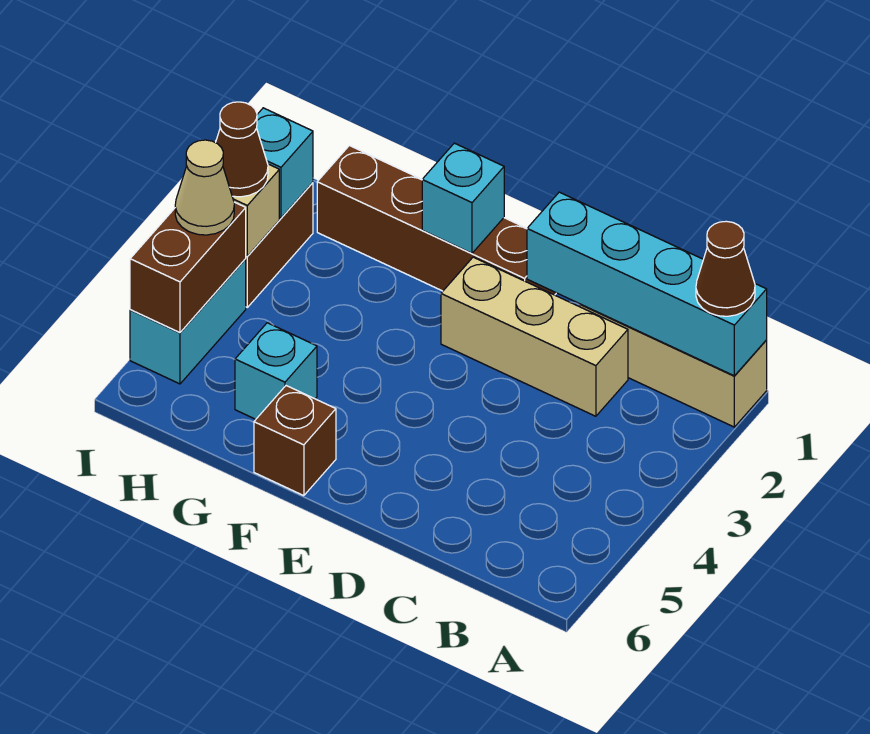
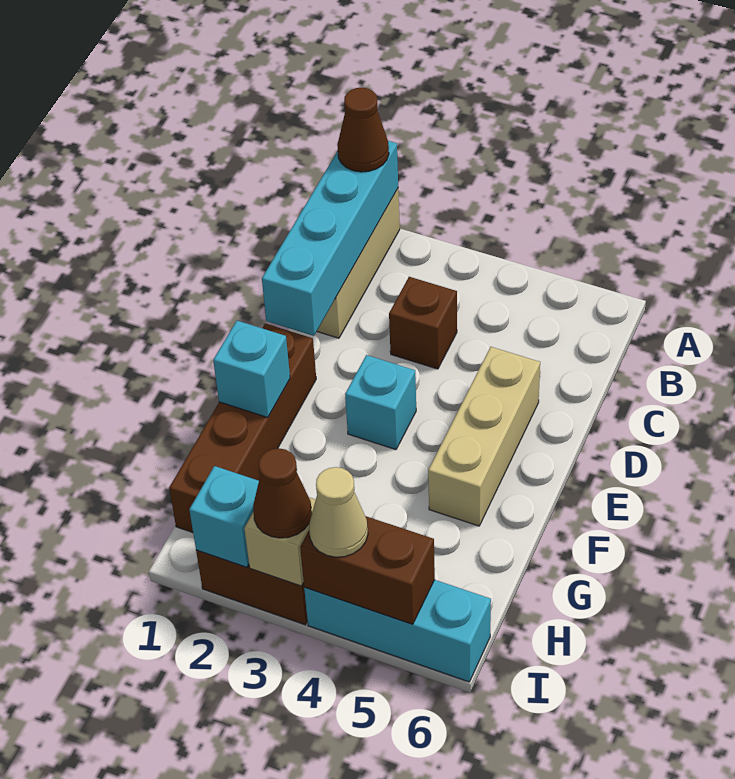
tan 1x3 brick [441,257,628,416] -> tan 1x3 brick moved to [428,347,540,526]
brown 1x1 brick [254,386,336,496] -> brown 1x1 brick moved to [389,277,457,369]
cyan 1x1 brick [235,323,317,419] -> cyan 1x1 brick moved to [345,355,416,450]
cyan 1x2 brick [130,259,246,384] -> cyan 1x3 brick [304,580,491,682]

